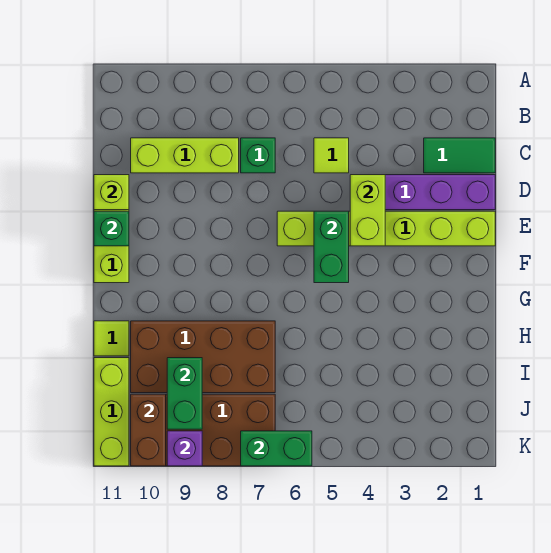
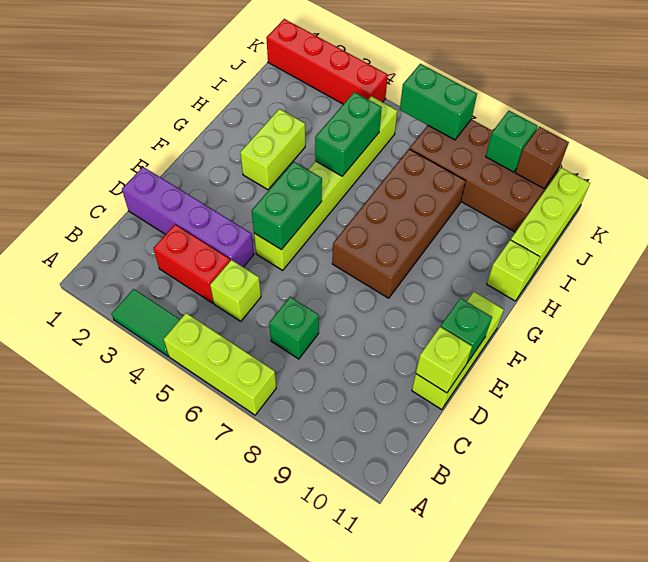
green 1x2 tile [424,138,495,173] -> green 1x2 tile moved to [111,289,180,356]
none -> red 1x2 brick [153,225,230,303]
lime 1x1 tile [314,138,349,173] -> lime 1x1 brick [210,260,261,321]
lime 1x3 brick [131,138,239,173] -> lime 1x3 brick moved to [164,313,276,415]
lime 1x2 brick [350,175,385,246] -> lime 1x2 brick moved to [240,109,305,190]
lime 1x6 brick [277,211,495,246] -> lime 1x6 brick turned to [254,96,397,270]
brown 2x4 brick [131,321,275,393] -> brown 2x4 brick turned to [332,149,466,298]
lime 1x1 tile [94,321,129,356] -> lime 1x1 brick [487,240,540,301]
green 1x2 brick [167,358,202,429] -> green 1x2 brick moved to [315,92,382,176]
brown 1x2 brick [131,394,166,466] -> brown 1x1 brick [515,127,569,188]
none -> red 1x4 brick [266,19,388,104]
purple 1x1 brick [167,431,202,466] -> green 1x1 brick [486,111,538,172]

